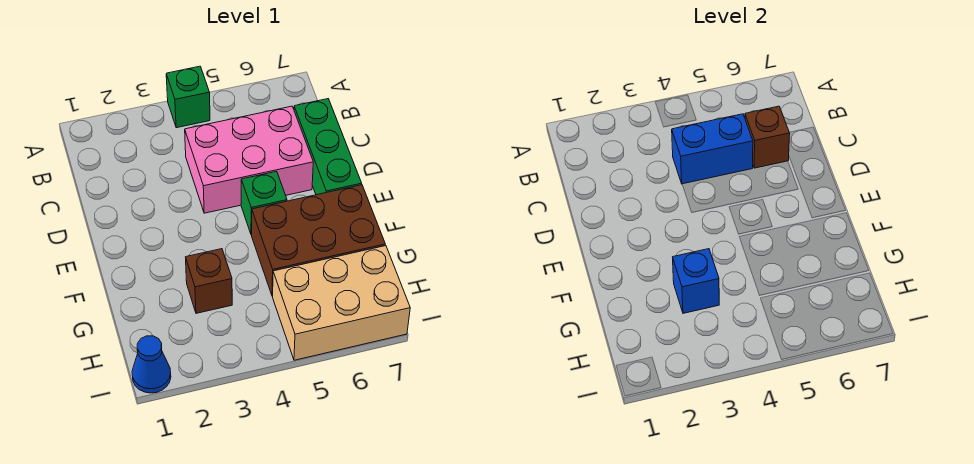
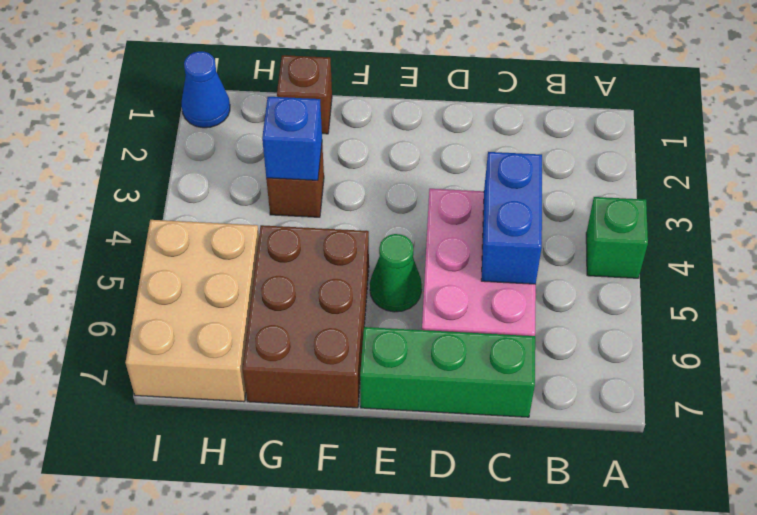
brown 1x1 brick [745,106,790,168] -> brown 1x1 brick moved to [277,55,332,134]
green 1x1 brick [241,171,287,235] -> green 1x1 cone [370,234,422,312]

